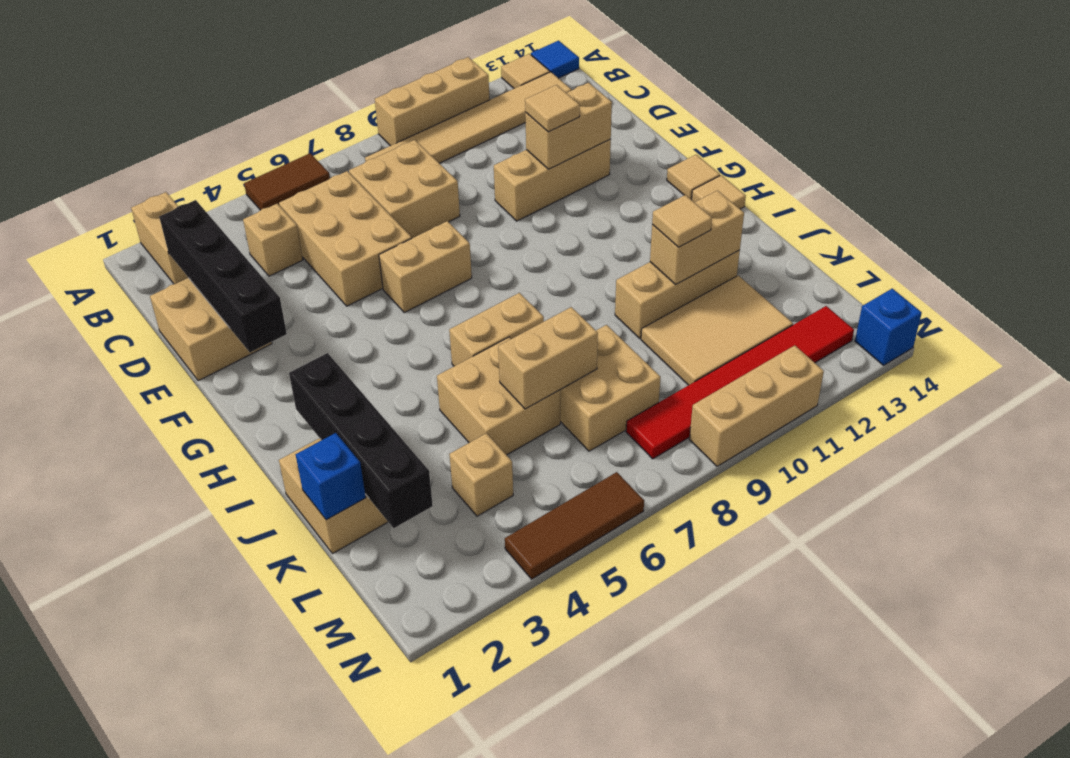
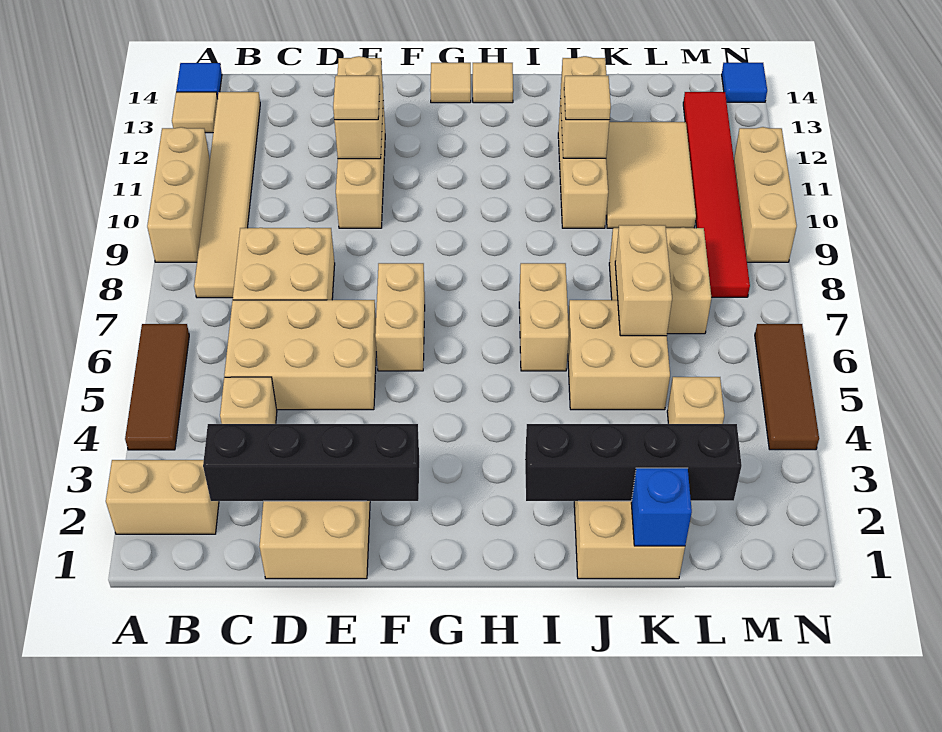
brown 1x2 tile [244,153,330,210] -> brown 1x3 tile [125,324,189,450]
blue 1x1 brick [855,288,922,365] -> blue 1x1 tile [722,63,767,102]

